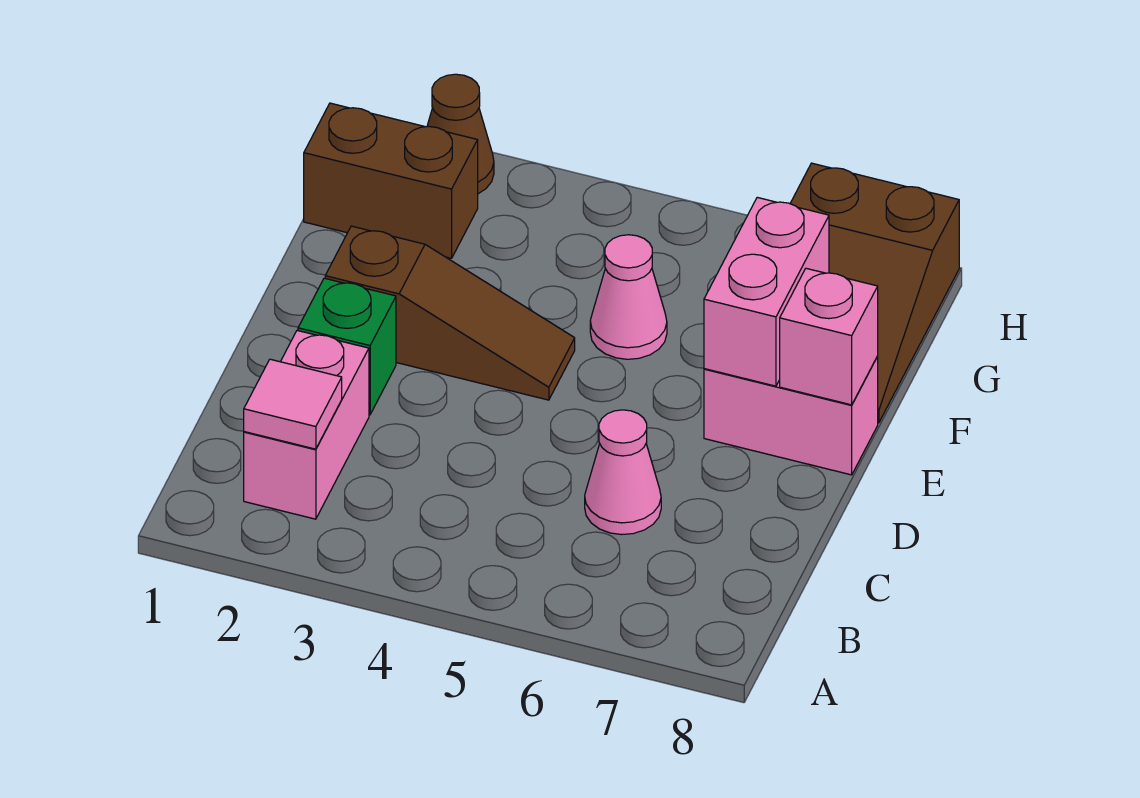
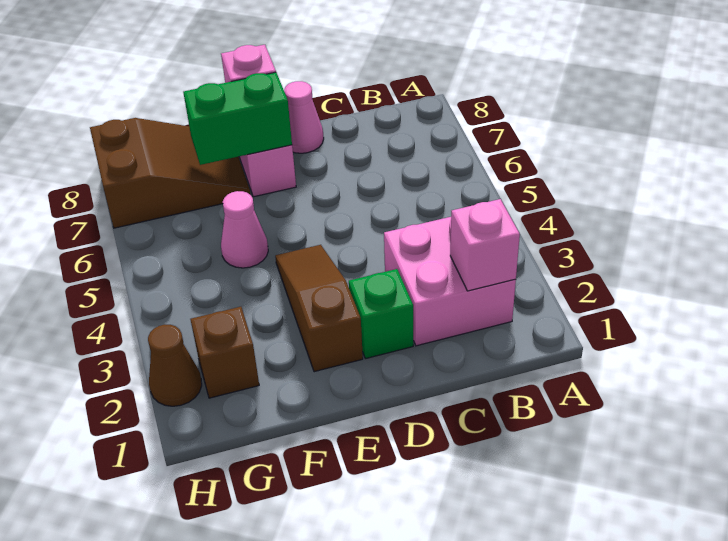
pink 1x2 brick [244,331,369,519] -> pink 2x2 brick [384,217,516,346]
pink 1x1 tile [244,359,342,449] -> pink 1x1 brick [450,199,520,291]
pink 1x1 cone [585,410,661,535] -> pink 1x1 cone moved to [284,81,324,153]
pink 1x2 brick [704,197,829,386] -> green 1x2 brick [183,72,292,165]
brown 1x2 brick [304,103,478,258] -> brown 1x1 brick [190,307,259,398]

